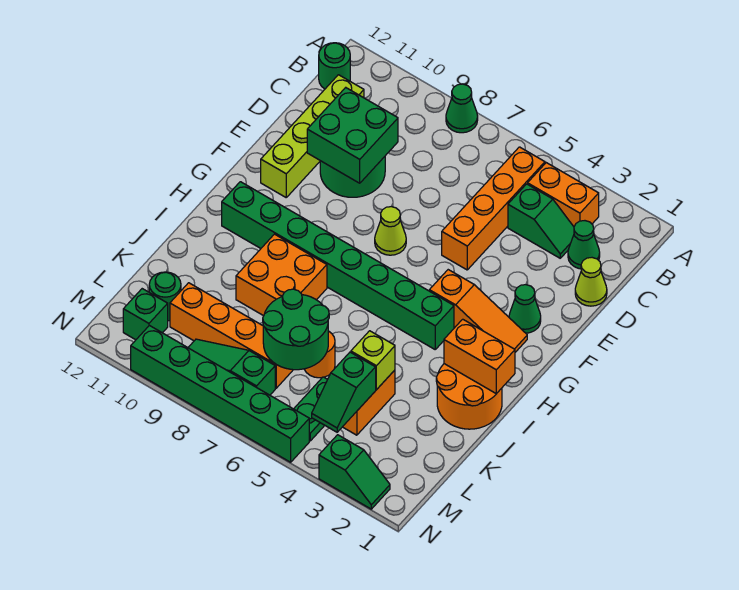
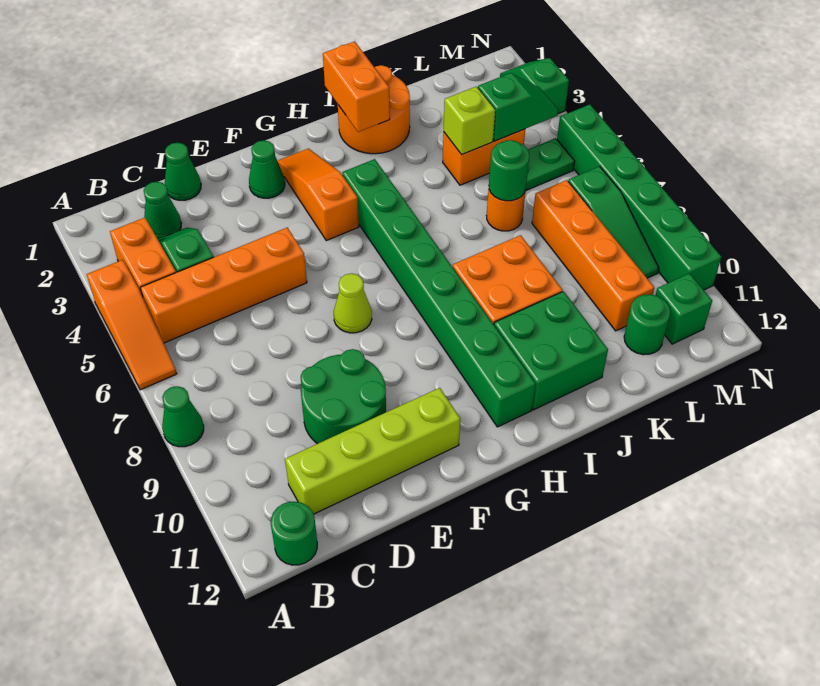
none -> orange 1x3 slope [87,260,177,390]
lime 1x1 cone [575,258,607,306] -> green 1x1 cone [165,142,201,200]
green 2x2 brick [307,88,398,183] -> green 2x2 brick moved to [494,291,608,410]
green 2x2 round brick [263,289,329,370] -> green 1x1 round brick [489,140,529,201]

